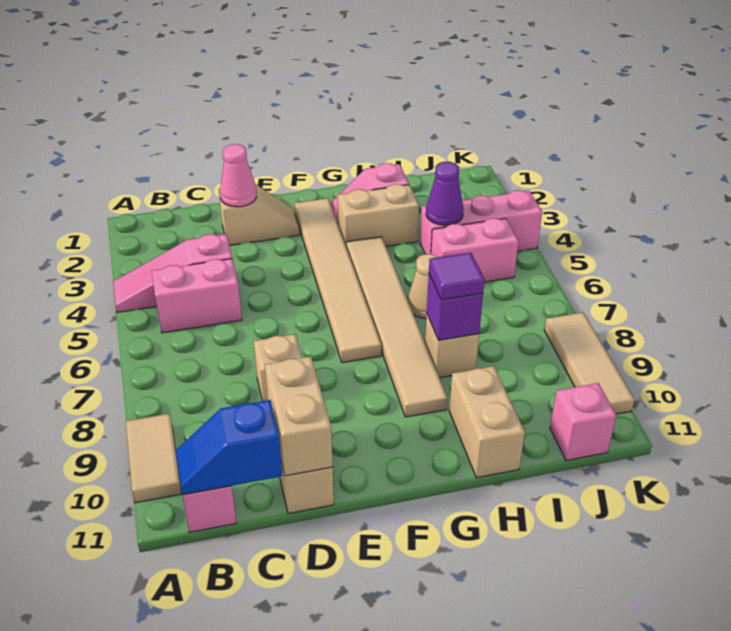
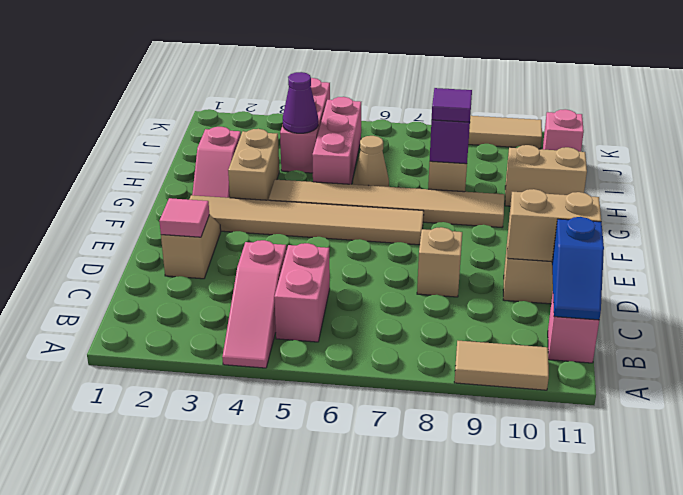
pink 1x1 cone [220,144,257,207] -> pink 1x1 tile [159,198,209,237]
pink 1x2 brick [431,218,519,282] -> pink 1x3 brick [312,97,361,184]

